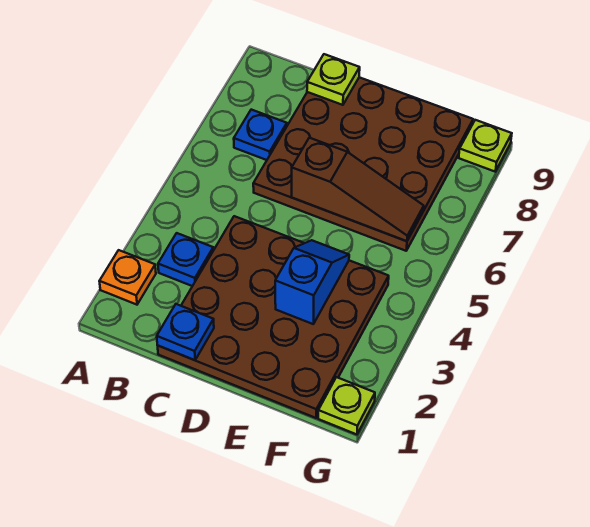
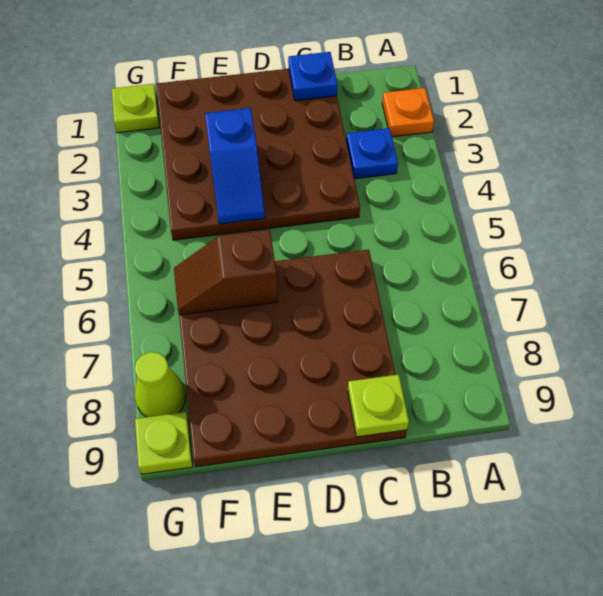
blue 1x1 plate [234,110,287,160] -> none
brown 1x3 slope [292,138,424,241] -> brown 1x2 slope [174,229,278,315]
none -> lime 1x1 cone [135,352,186,417]

